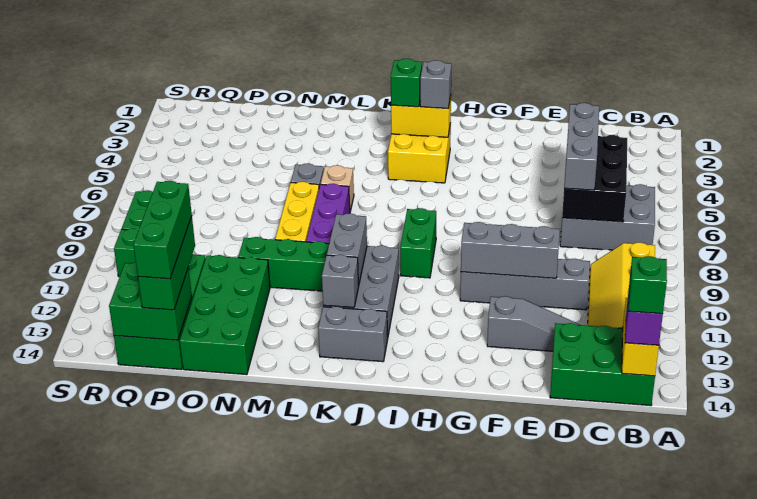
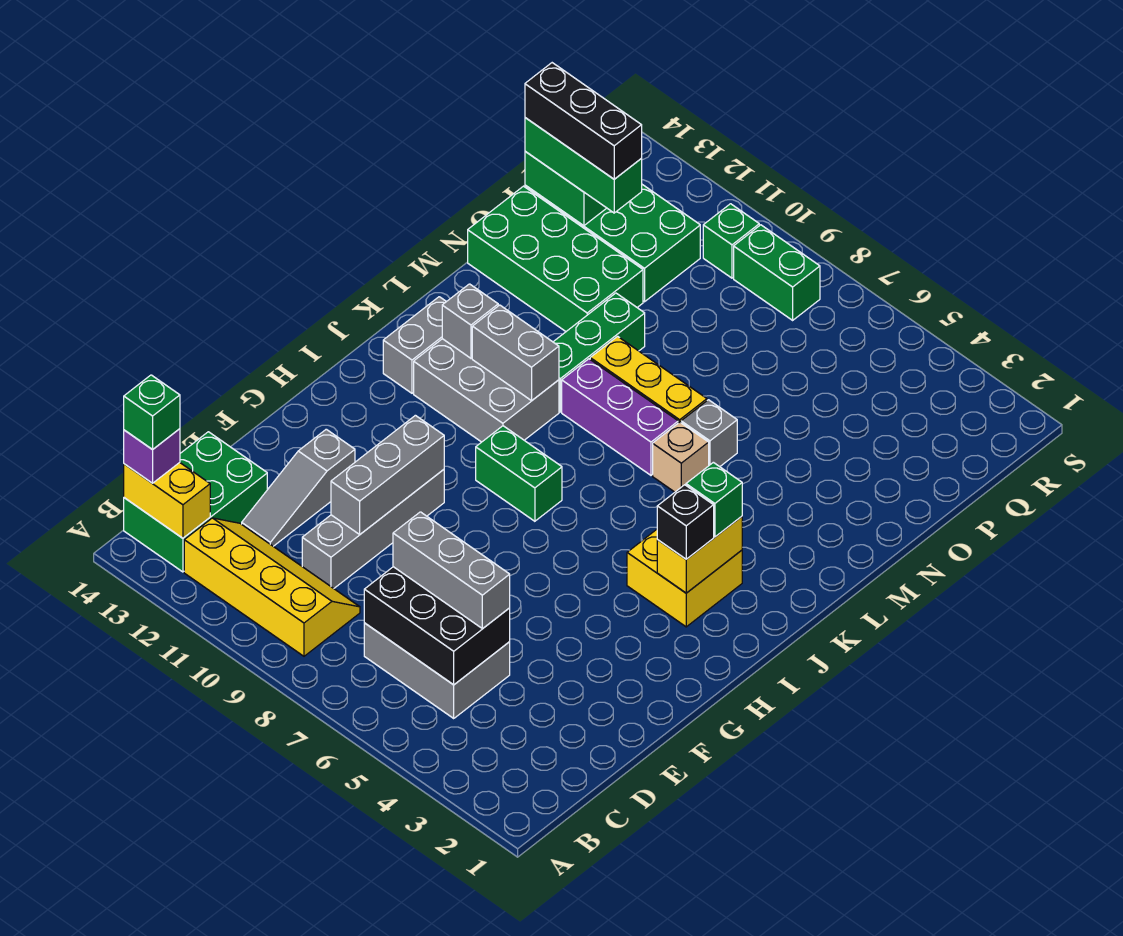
grey 2x3 brick [560,184,655,250] -> grey 2x3 brick turned to [364,623,510,718]
grey 1x1 brick [420,60,451,109] -> black 1x1 brick [657,485,714,559]
green 1x3 brick [133,181,192,279] -> black 1x3 brick [525,63,642,179]

